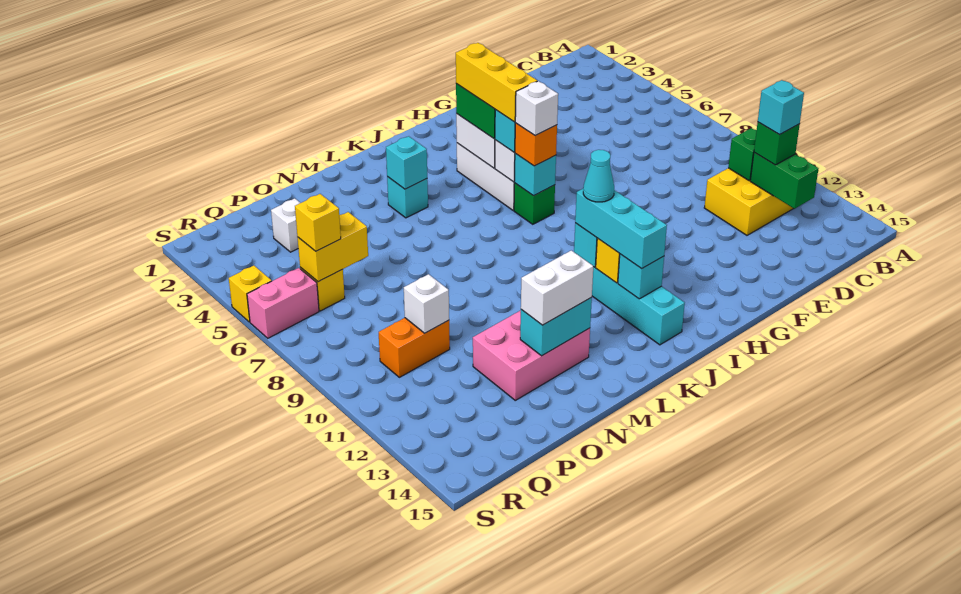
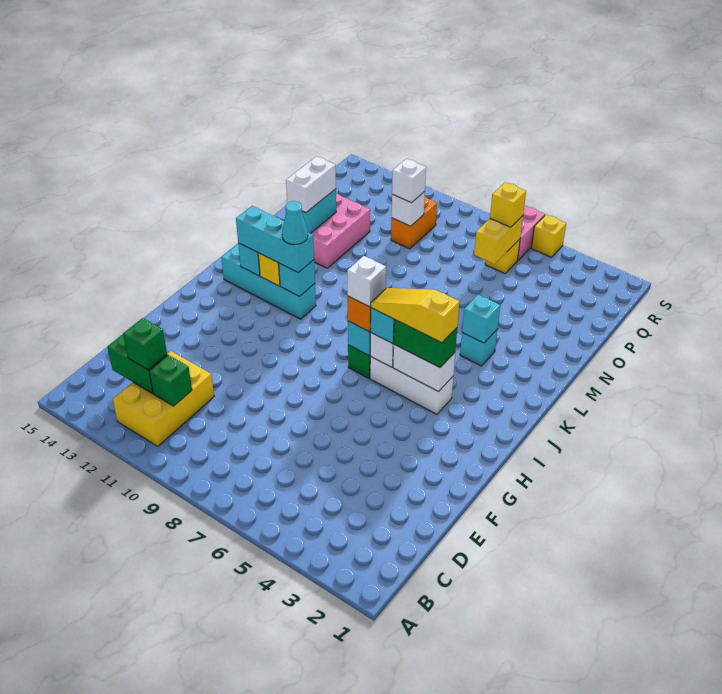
cyan 1x1 brick [758,80,804,135] -> none
yellow 1x3 brick [456,43,537,122] -> yellow 1x3 slope [371,288,459,343]
white 1x1 brick [271,198,300,252] -> white 1x1 brick moved to [392,159,426,203]

